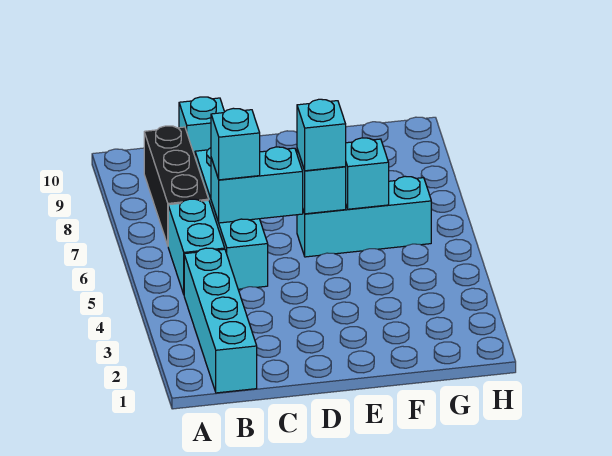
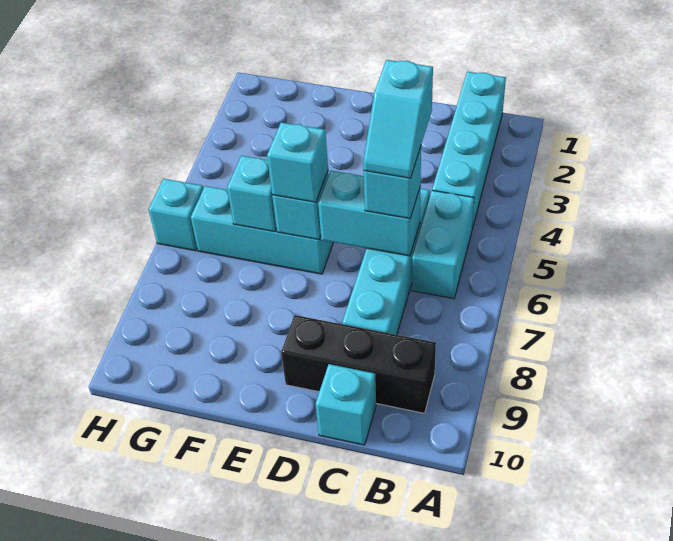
black 1x3 brick [144,126,209,245] -> black 1x3 brick turned to [281,315,436,413]
none -> cyan 1x2 slope [363,60,433,178]
none -> cyan 1x1 brick [148,179,203,251]

